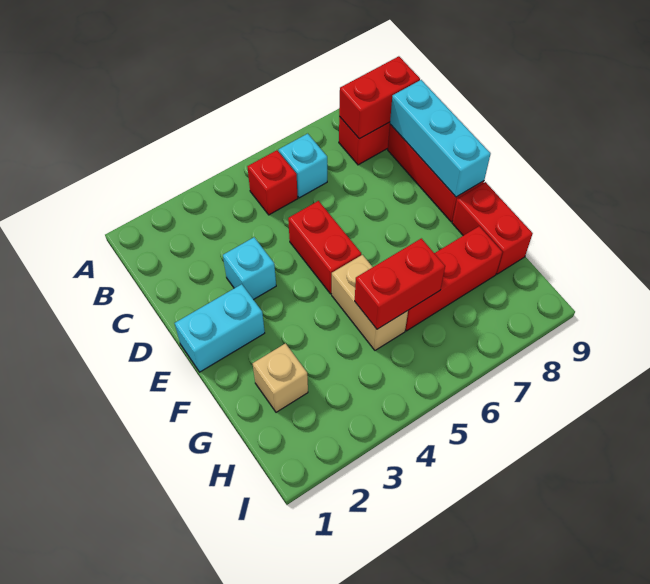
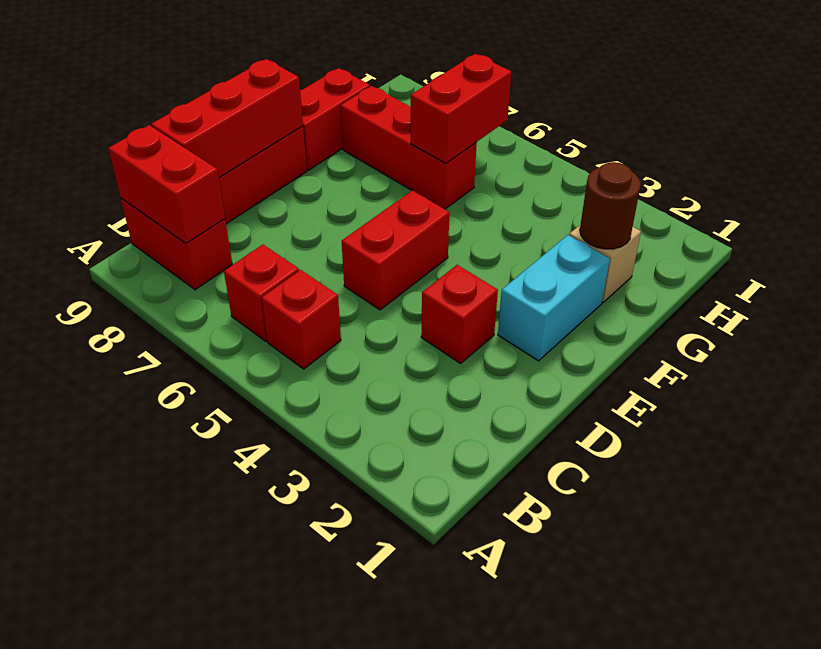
cyan 1x1 brick [279,134,327,198] -> red 1x1 brick [224,245,299,341]
cyan 1x3 brick [390,80,490,197] -> red 1x3 brick [151,59,303,178]
cyan 1x1 brick [223,237,276,300] -> red 1x1 brick [421,265,498,363]
cyan 1x2 brick [175,284,265,372] -> cyan 1x2 brick turned to [498,235,610,361]
tan 1x2 brick [332,255,408,350] -> none
none -> brown 1x1 round brick [580,162,641,249]
red 1x2 brick [355,238,445,329] -> red 1x2 brick turned to [411,54,511,163]

